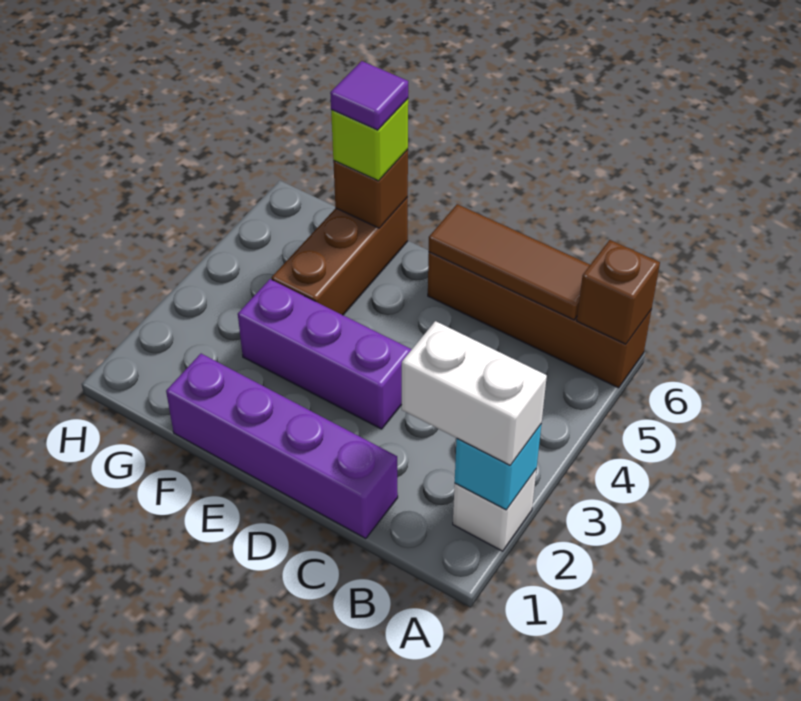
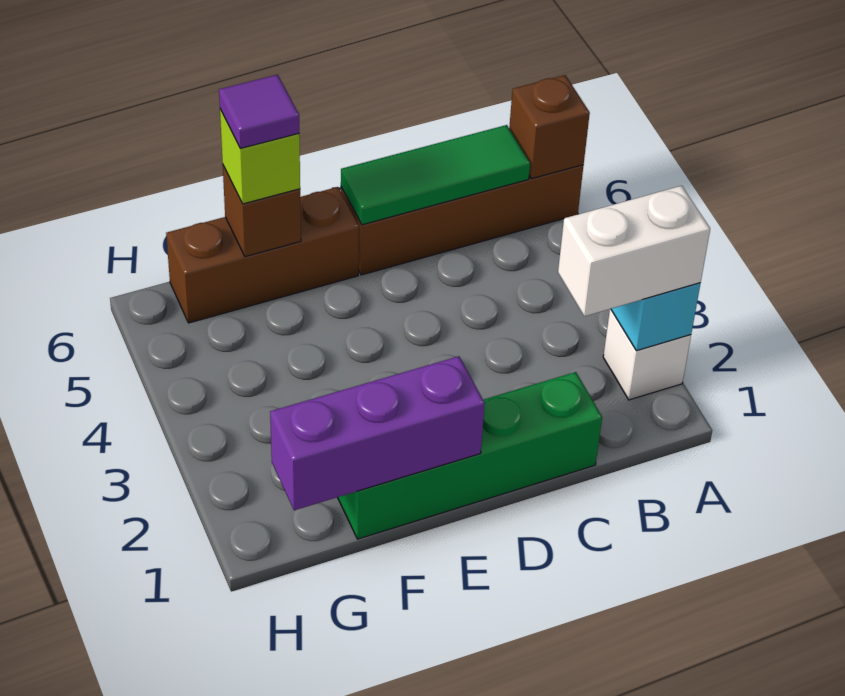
brown 1x3 tile [429,204,590,320] -> green 1x3 tile [341,125,530,225]
purple 1x4 brick [166,354,398,539] -> green 1x4 brick [337,372,602,539]
purple 1x3 brick [238,279,412,429] -> purple 1x3 brick moved to [270,356,485,510]
brown 1x3 brick [271,197,408,315] -> brown 1x3 brick turned to [166,187,359,323]

